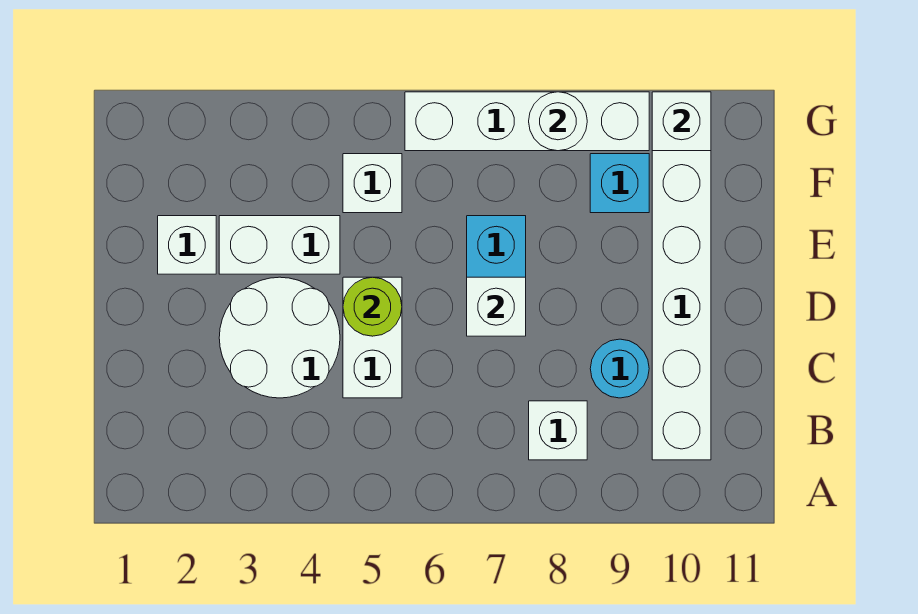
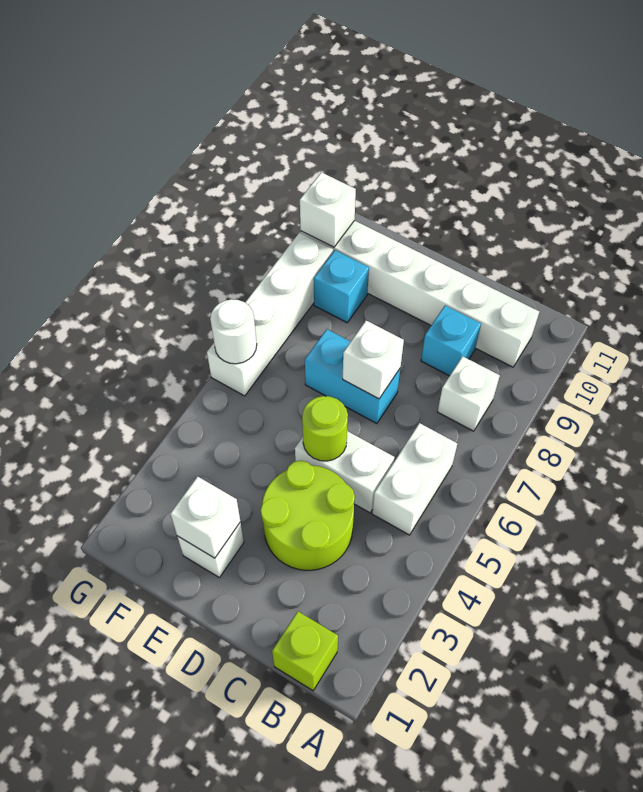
none -> lime 1x1 brick [272,612,338,691]
white 2x2 round brick [219,277,340,398] -> lime 2x2 round brick [260,460,355,570]
cyan 1x1 round brick [590,339,649,398] -> cyan 1x1 brick [421,305,481,376]
white 1x2 brick [219,216,340,274] -> white 1x2 brick moved to [372,423,457,535]
white 1x1 brick [343,154,402,213] -> white 1x1 brick moved to [170,476,240,558]
white 1x1 round brick [529,92,587,151] -> white 1x1 round brick moved to [210,299,257,364]

